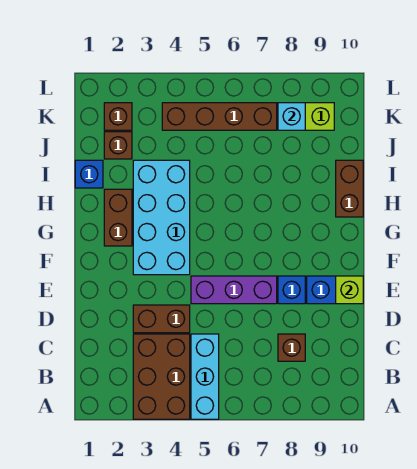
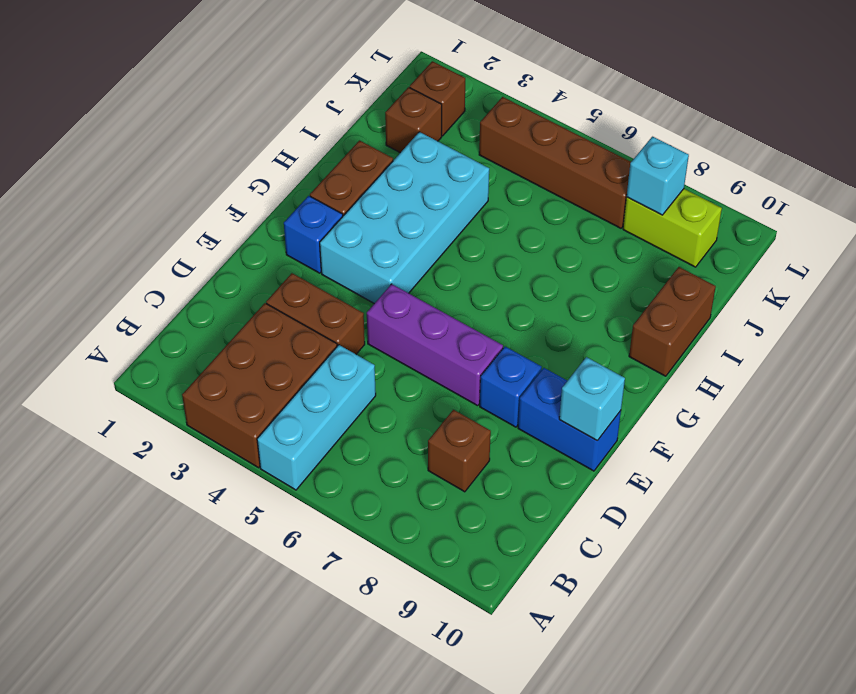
lime 1x1 brick [336,276,363,304] -> cyan 1x1 brick [559,357,625,441]
blue 1x1 brick [75,160,103,188] -> blue 1x1 brick moved to [284,196,343,273]

